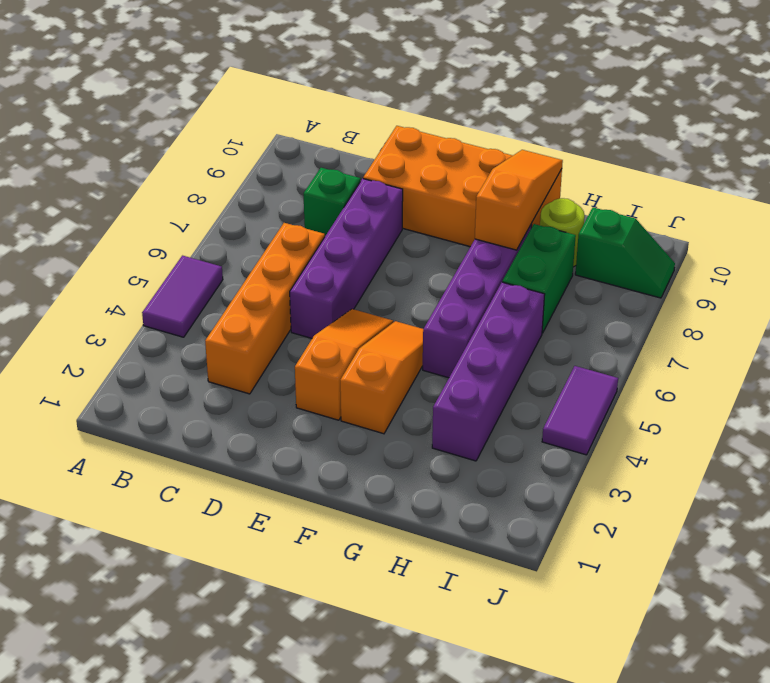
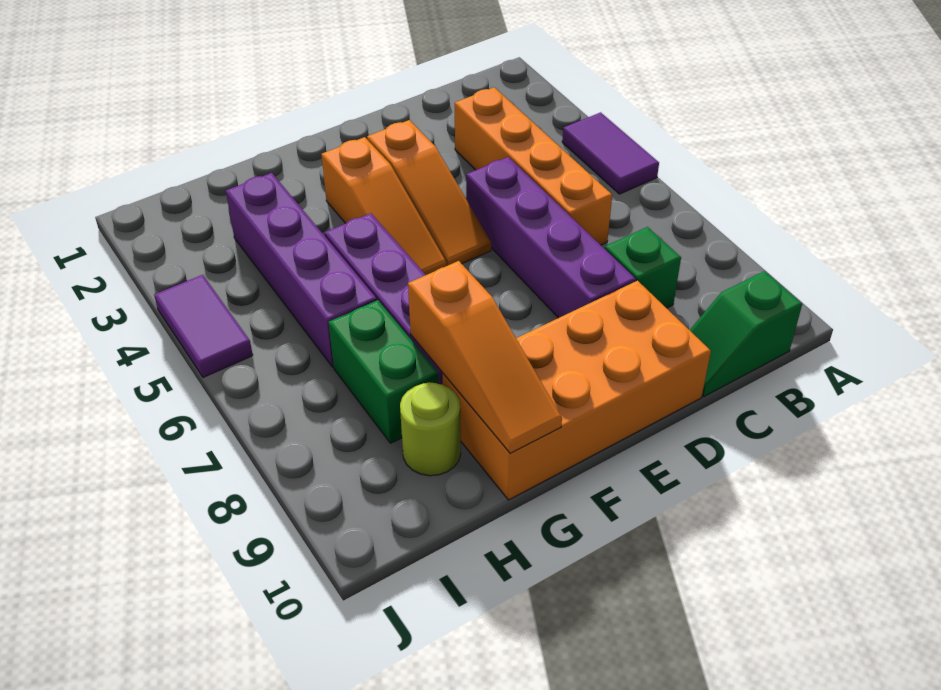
green 1x2 slope [575,207,675,298] -> green 1x2 slope moved to [690,271,802,396]

